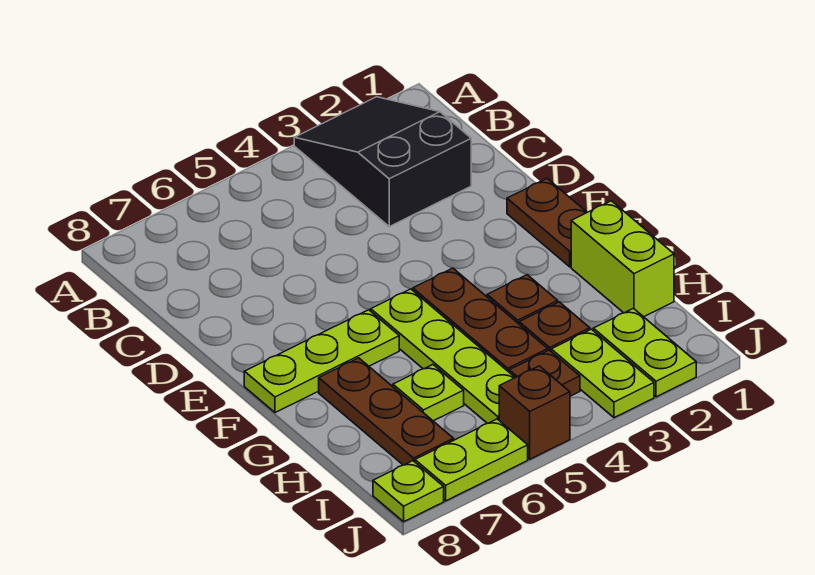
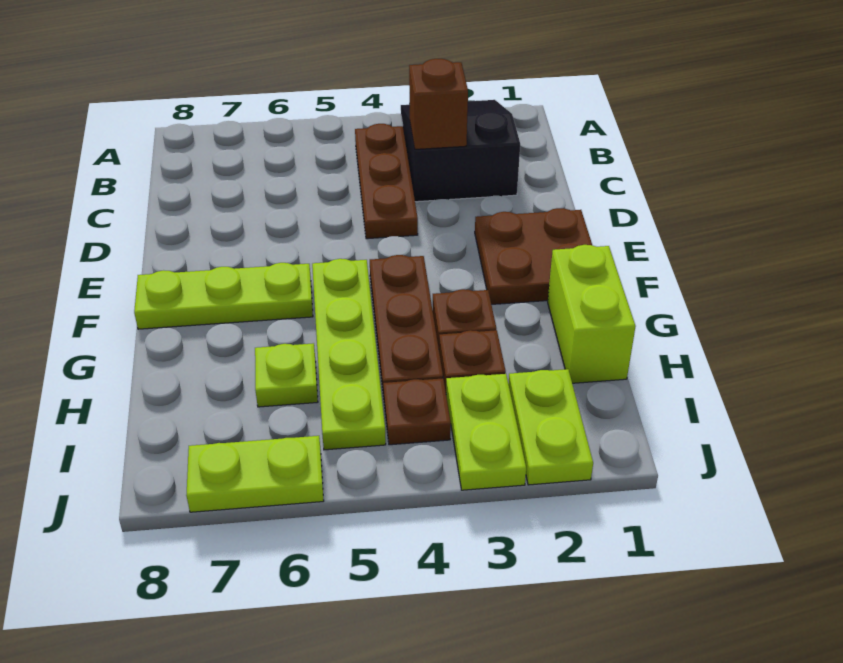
brown 1x2 plate [507,179,587,267] -> brown 2x2 plate [475,208,592,304]
brown 1x3 plate [319,358,454,465] -> brown 1x3 plate moved to [355,124,418,239]
brown 1x1 brick [499,366,570,459] -> brown 1x1 brick moved to [409,59,468,149]
lime 1x1 plate [373,461,444,522] -> none

